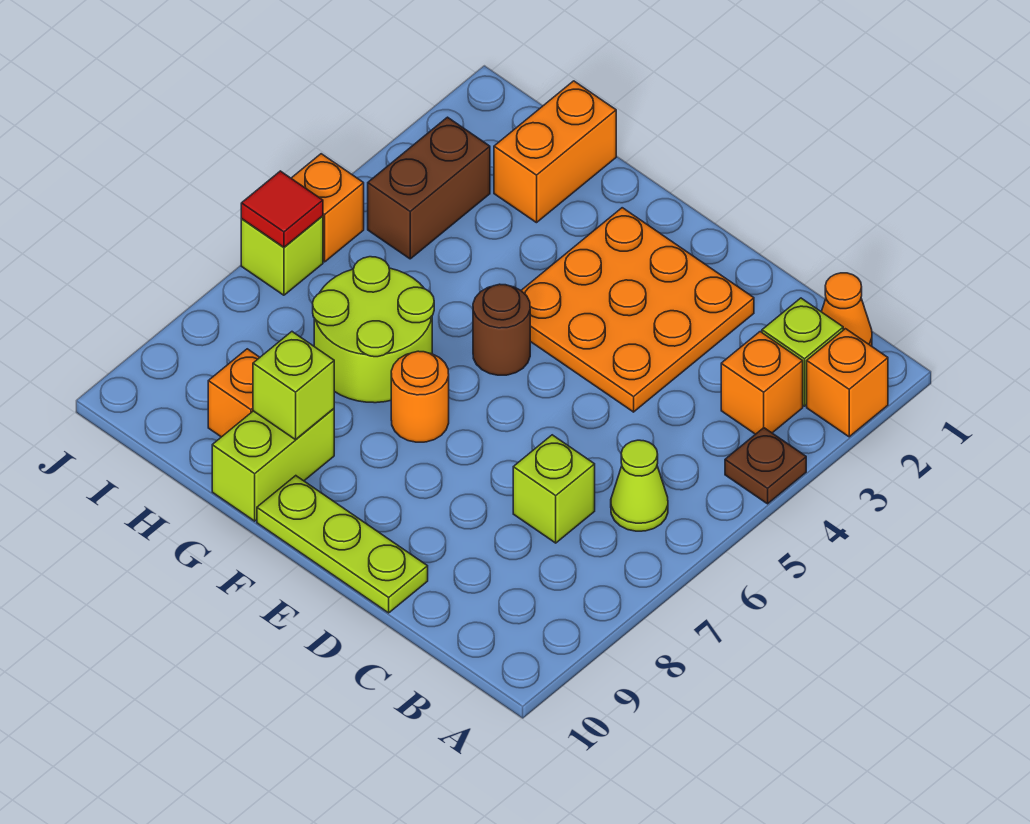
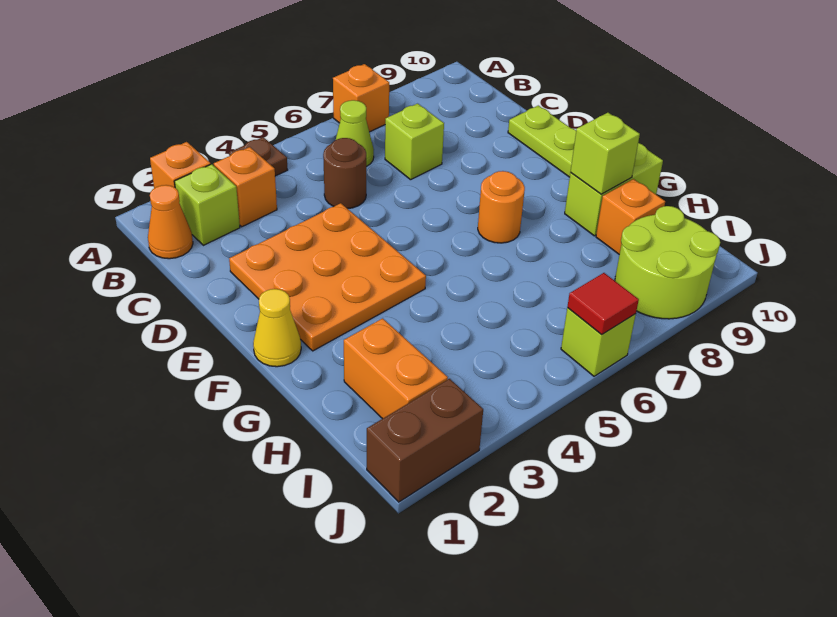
none -> yellow 1x1 cone [253,289,301,367]
brown 1x1 round brick [473,284,530,375] -> brown 1x1 round brick moved to [323,138,366,209]
lime 2x2 round brick [313,257,434,403] -> lime 2x2 round brick moved to [615,206,720,319]
orange 1x2 brick [494,81,616,223] -> orange 1x2 brick turned to [344,318,448,419]
brown 1x2 brick [368,117,490,259] -> brown 1x2 brick moved to [367,379,483,502]
orange 1x1 brick [291,154,364,262] -> orange 1x1 brick moved to [333,64,389,132]

